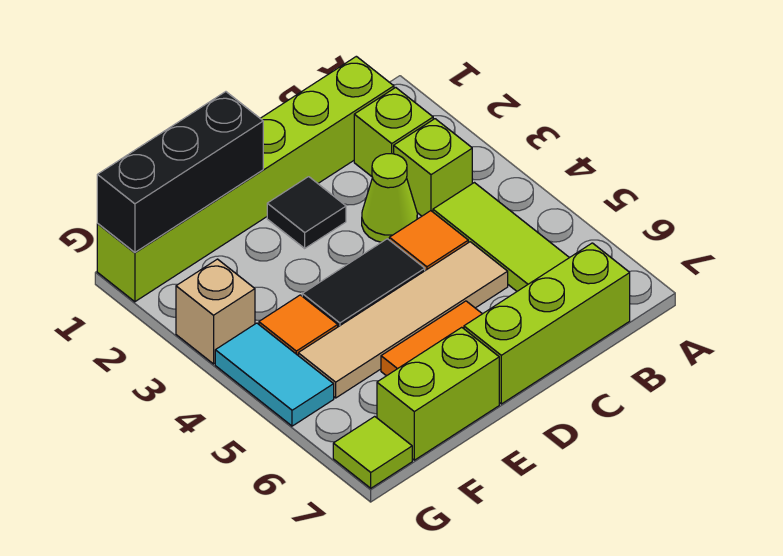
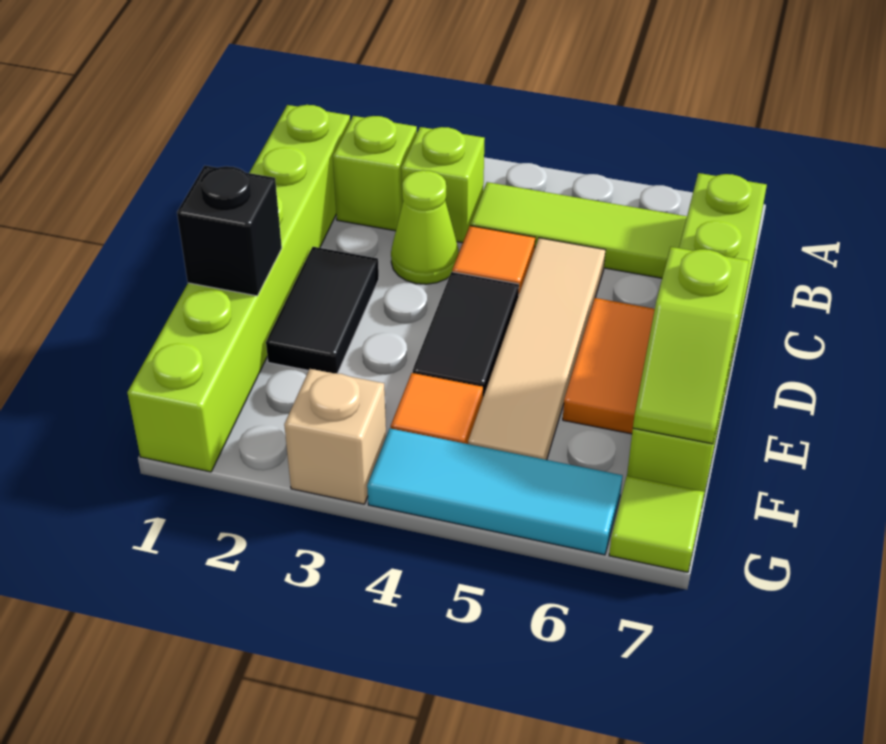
black 1x1 tile [267,177,346,248] -> black 1x2 tile [266,247,379,373]
black 1x3 brick [97,92,263,252] -> black 1x1 brick [177,166,282,296]
none -> lime 1x2 slope [633,247,749,444]
cyan 1x2 tile [215,323,334,426] -> cyan 1x3 tile [367,428,623,555]

